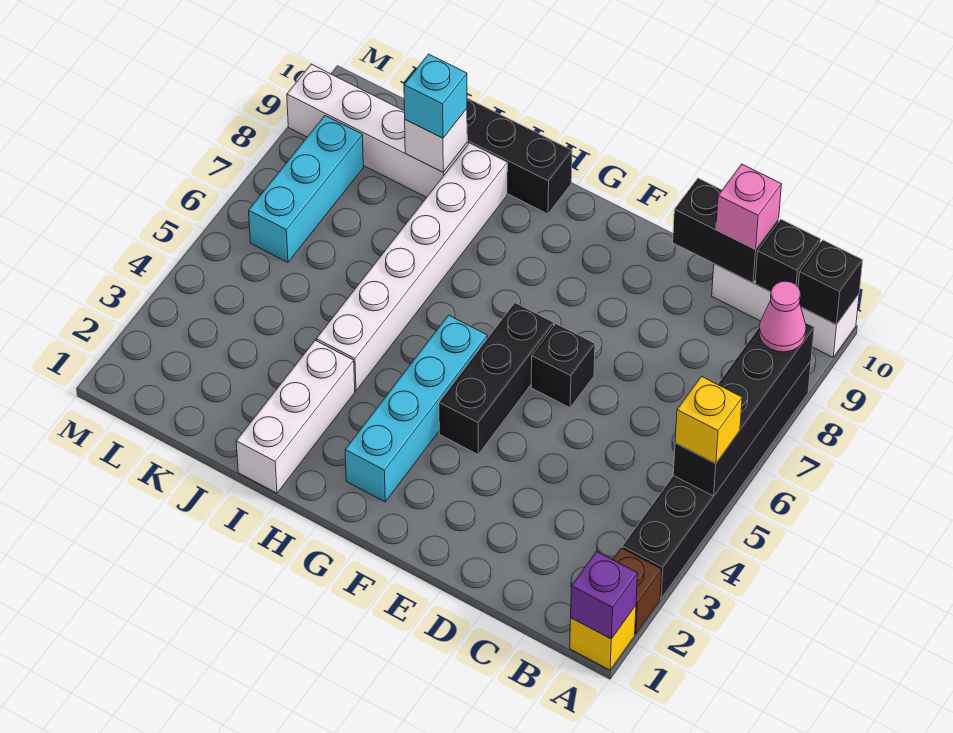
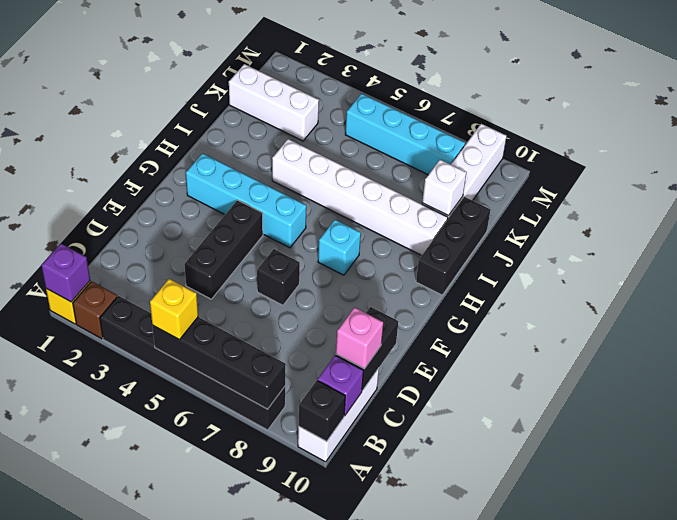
pink 1x1 cone [759,281,806,352] -> none
black 1x1 brick [755,219,821,292] -> purple 1x1 brick [318,355,363,416]
black 1x3 brick [439,303,554,454] -> black 1x3 brick turned to [184,200,263,299]
white 1x3 brick [236,340,355,493] -> white 1x3 brick moved to [229,64,319,141]
cyan 1x1 brick [404,54,467,138] -> cyan 1x1 brick moved to [318,220,361,275]
cyan 1x3 brick [249,116,363,262] -> cyan 1x4 brick [345,93,465,175]

